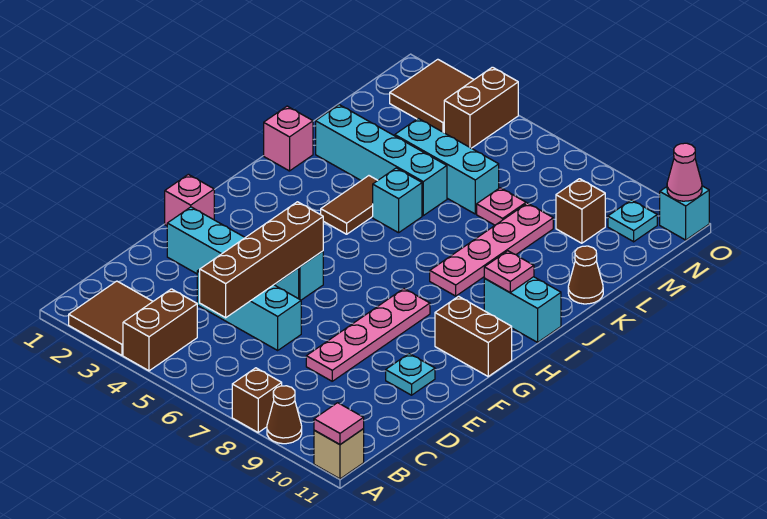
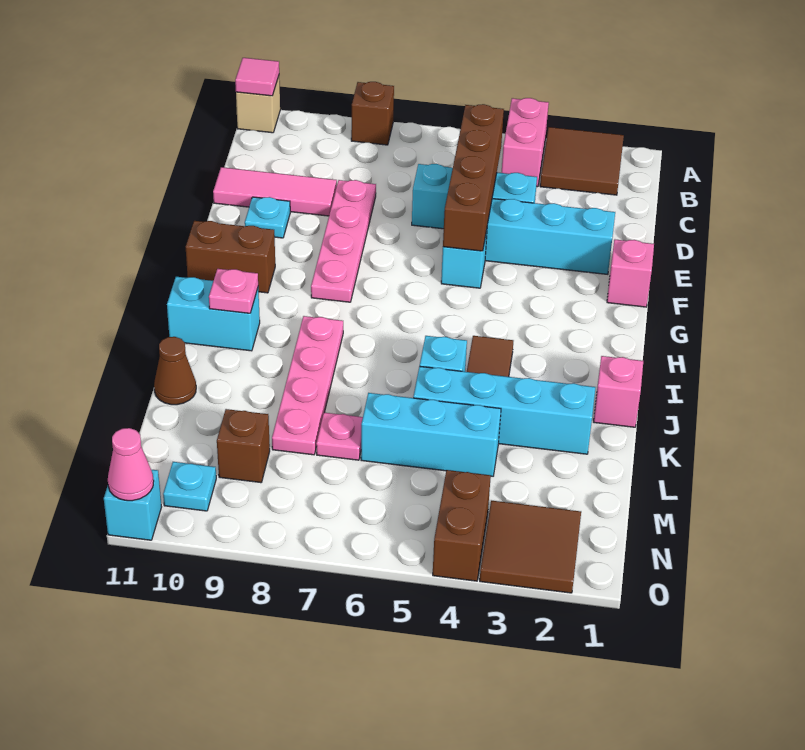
brown 1x2 brick [123,289,197,371] -> pink 1x2 brick [502,98,549,187]
brown 1x1 cone [267,386,302,444] -> none
none -> pink 1x3 tile [213,167,337,216]

